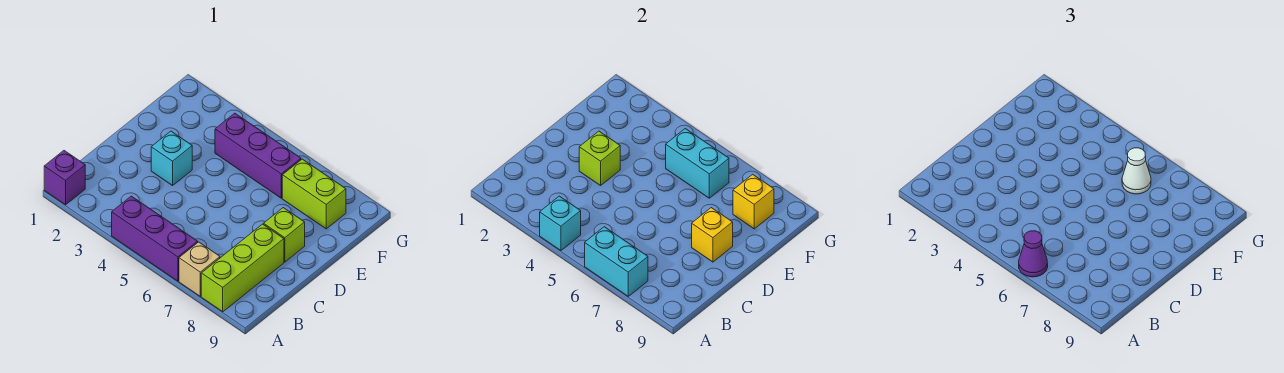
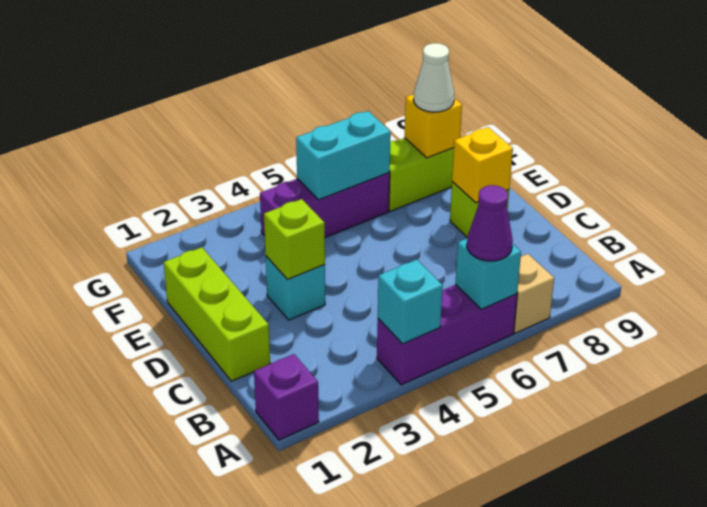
cyan 1x2 brick [585,227,648,296] -> cyan 1x1 brick [455,239,521,310]
lime 1x3 brick [201,224,284,312] -> lime 1x3 brick moved to [164,247,270,381]
white 1x1 cone [1122,148,1151,194] -> white 1x1 cone moved to [414,43,454,112]

